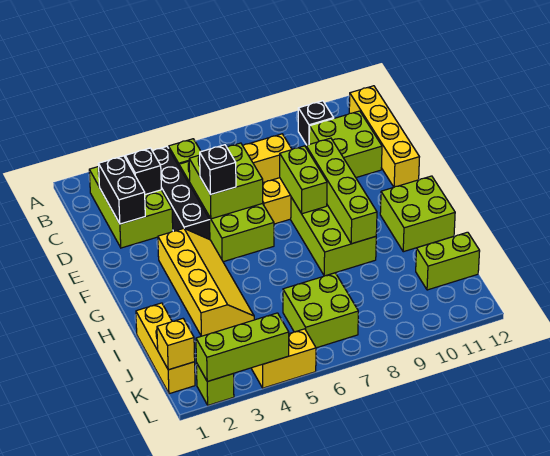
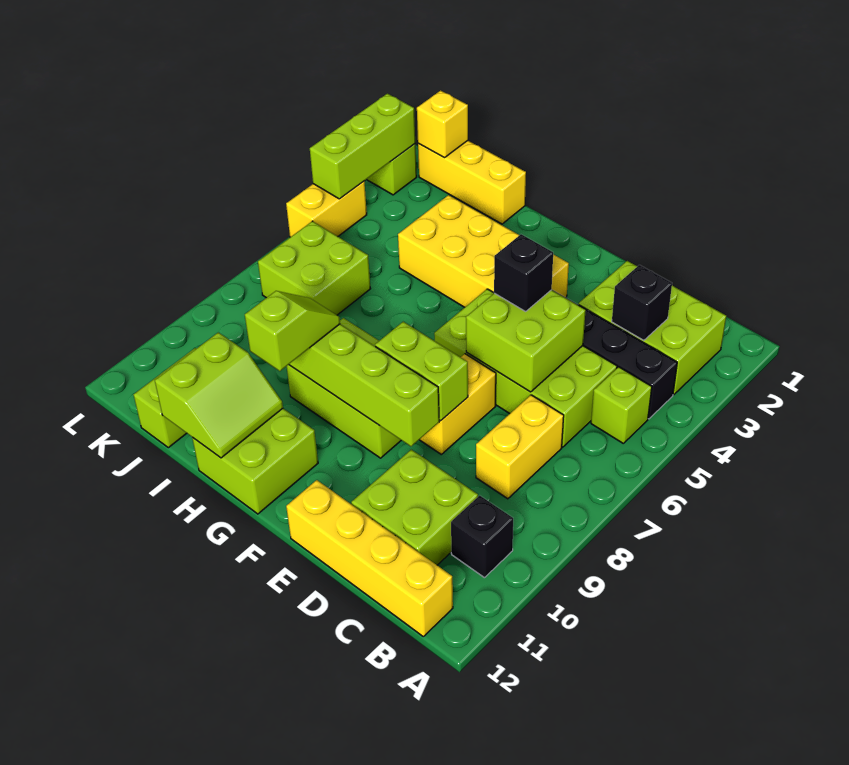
black 1x2 brick [99,156,145,224] -> none
yellow 2x4 slope [158,228,254,336] -> yellow 2x4 brick [398,195,569,307]
none -> lime 1x2 slope [245,291,340,371]
none -> lime 2x2 slope [155,332,283,458]

